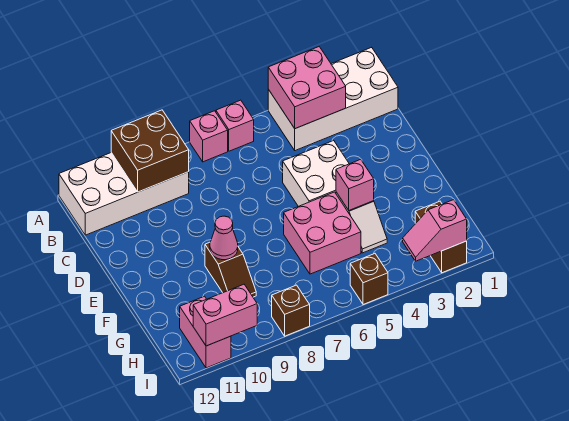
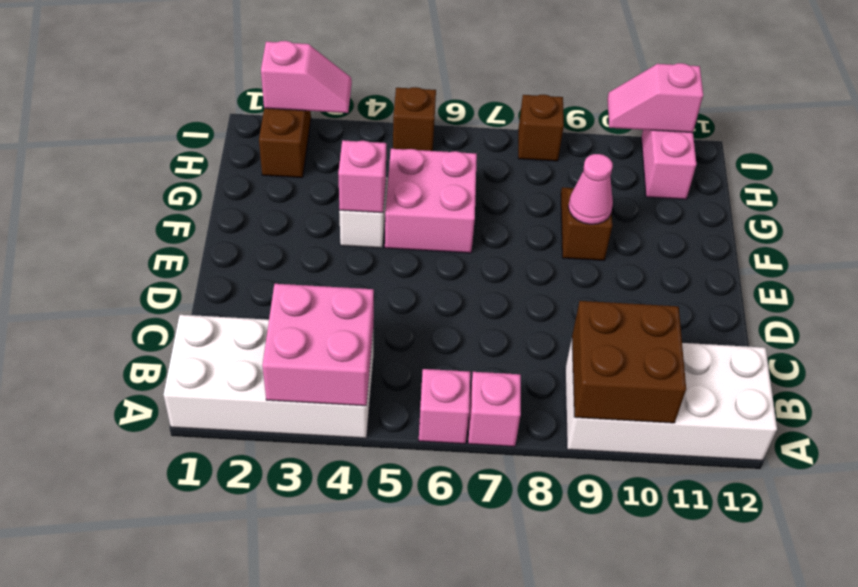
white 2x2 brick [283,141,349,207] -> none
pink 1x2 brick [193,284,257,346] -> pink 1x2 slope [607,63,703,133]

